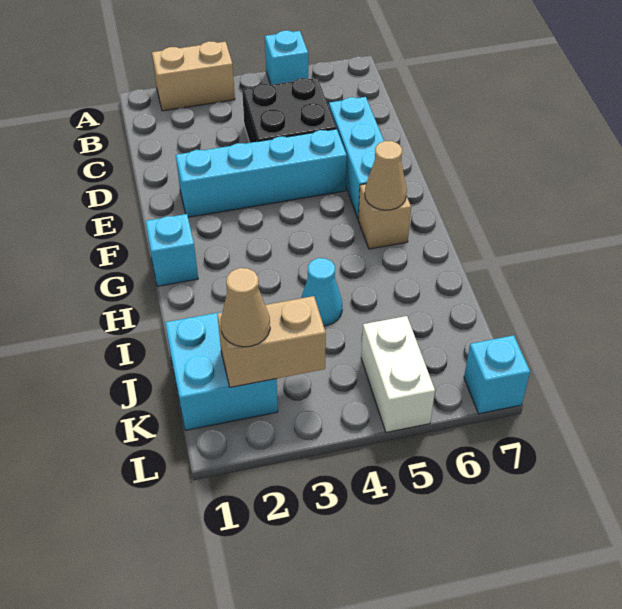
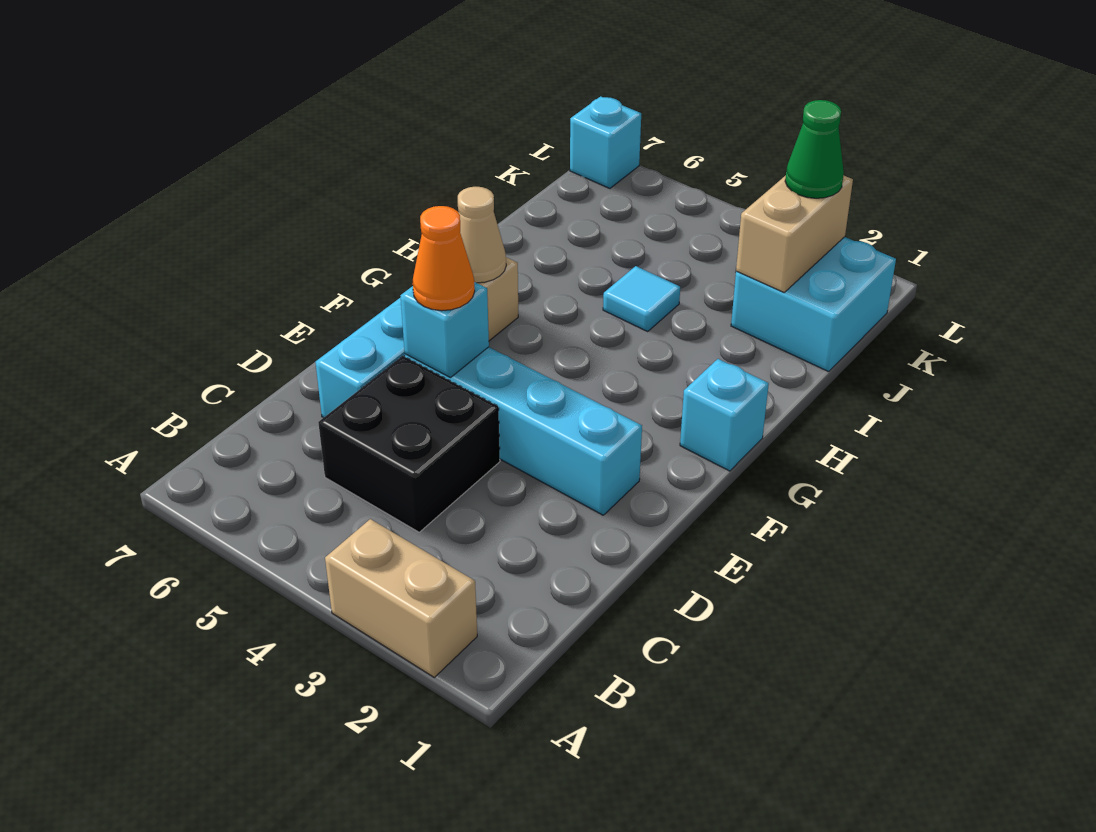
cyan 1x1 brick [265,31,308,85] -> cyan 1x1 brick moved to [400,282,489,378]
none -> orange 1x1 cone [413,206,475,311]
cyan 1x1 cone [301,258,342,326] -> cyan 1x1 tile [603,266,680,331]
tan 1x2 brick [217,296,326,387] -> tan 1x2 brick turned to [736,175,853,292]
tan 1x1 cone [221,268,270,347] -> green 1x1 cone [785,100,844,198]
white 1x2 brick [361,316,435,432] -> none

